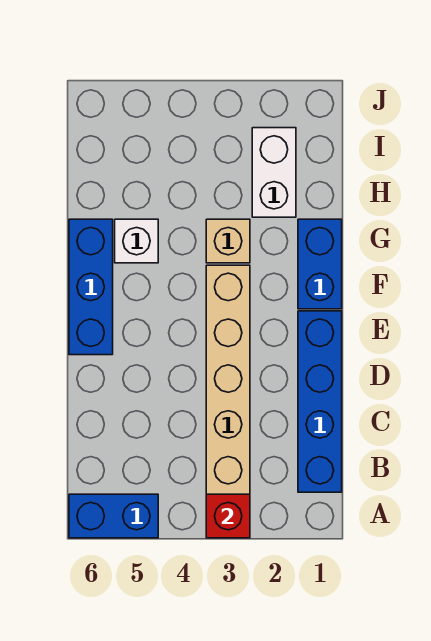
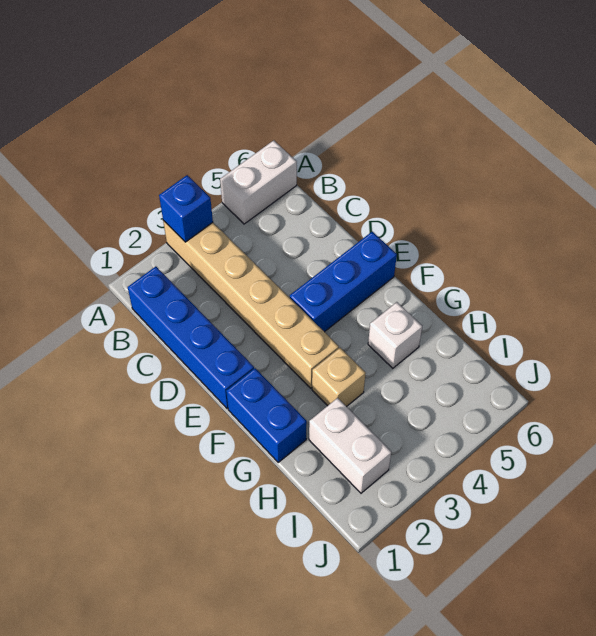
red 1x1 brick [206,494,250,538] -> blue 1x1 brick [159,175,213,242]
blue 1x2 brick [69,494,158,538] -> white 1x2 brick [220,140,297,224]
blue 1x3 brick [69,219,113,355] -> blue 1x3 brick turned to [290,232,397,332]

